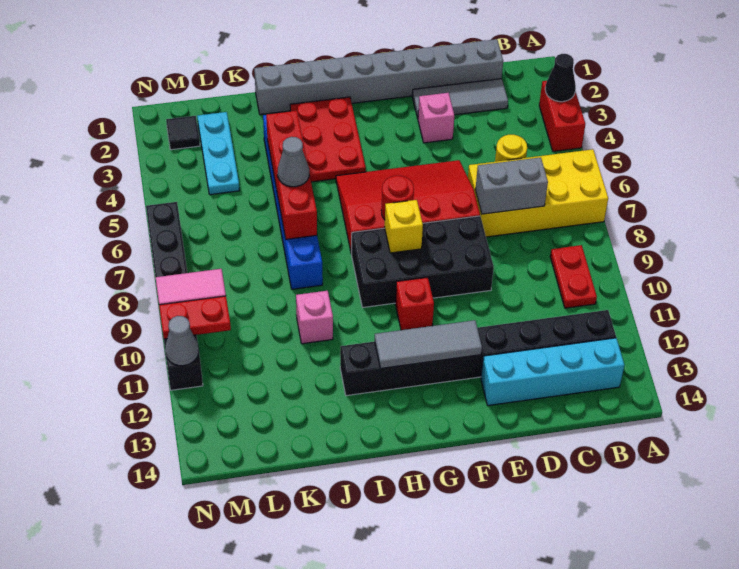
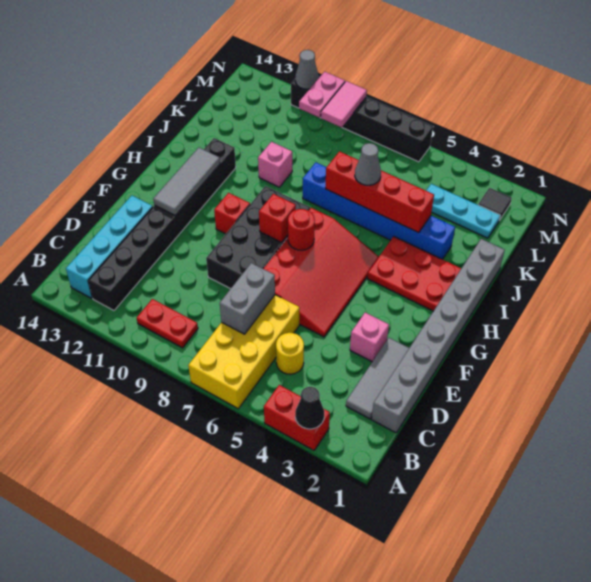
yellow 1x1 brick [385,200,423,253] -> red 1x1 brick [259,194,296,242]
red 1x2 plate [159,296,231,339] -> pink 1x2 plate [299,72,345,118]

